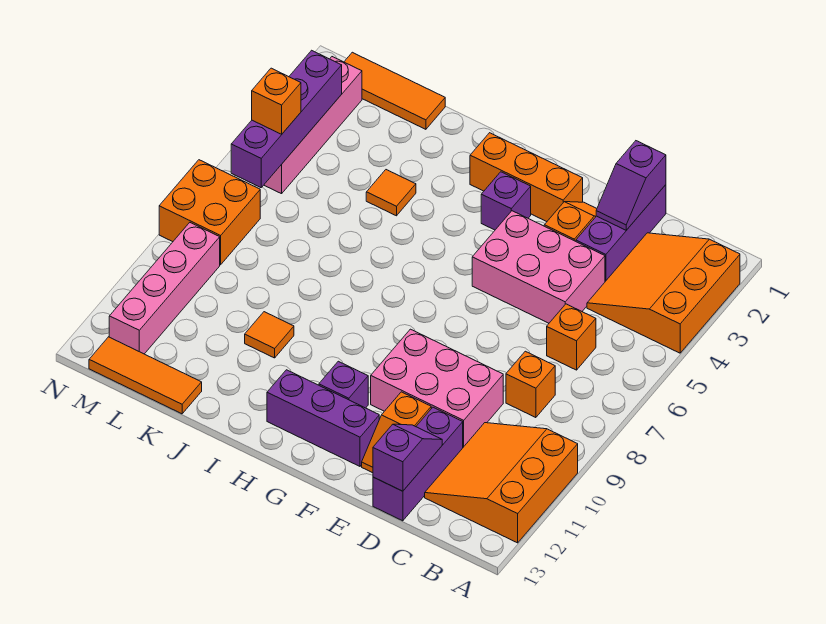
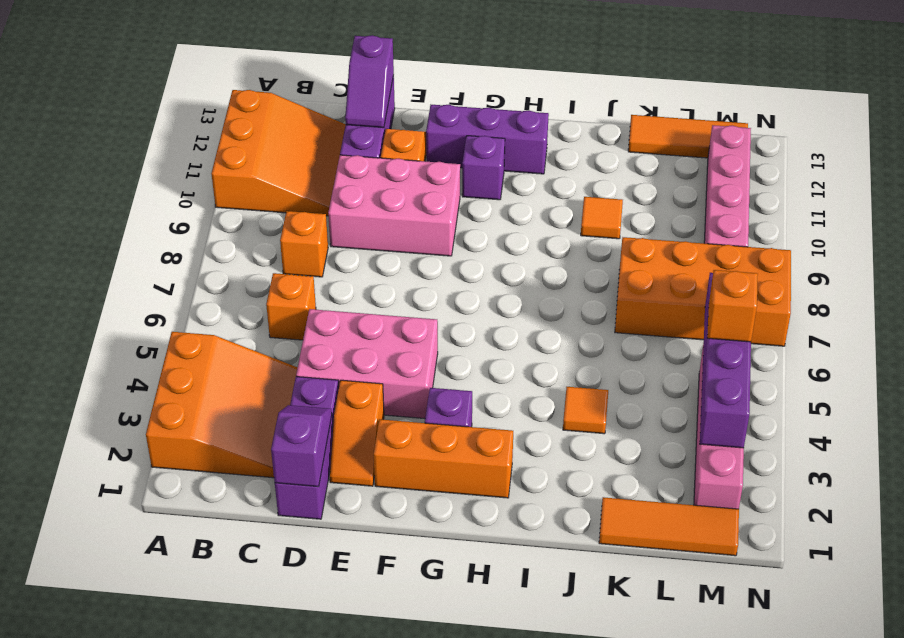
orange 2x2 brick [159,160,260,265] -> orange 2x4 brick [615,237,791,346]

